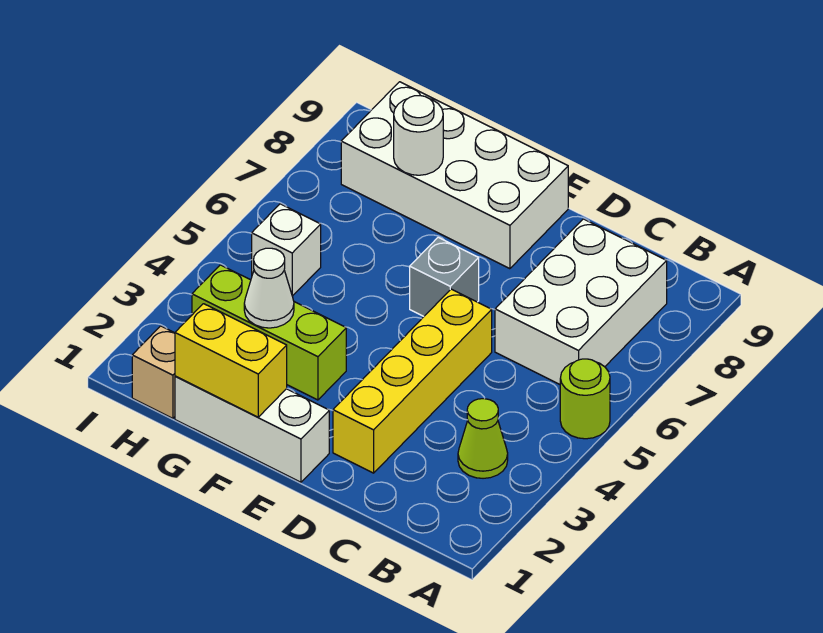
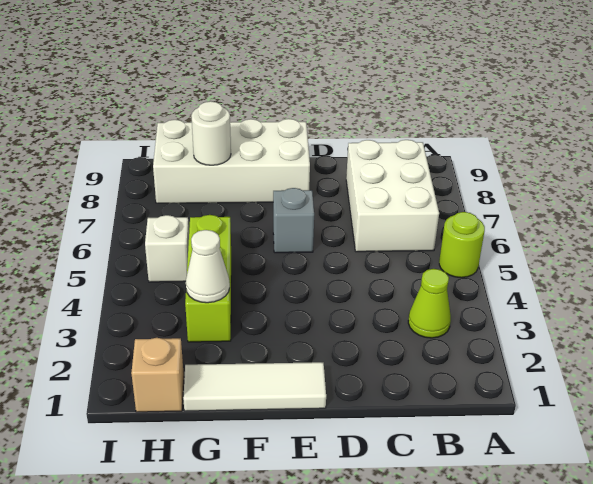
yellow 1x4 brick [333,289,492,473] -> none
white 1x3 brick [175,376,329,482] -> white 1x3 tile [183,362,326,411]
yellow 1x2 brick [175,304,287,417] -> none
lime 1x3 brick [192,265,346,400] -> lime 1x3 brick turned to [185,215,231,342]

